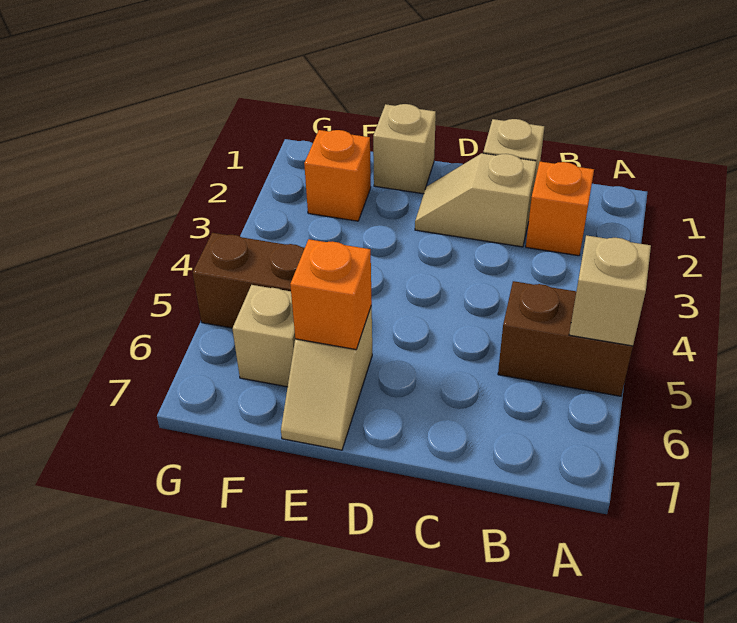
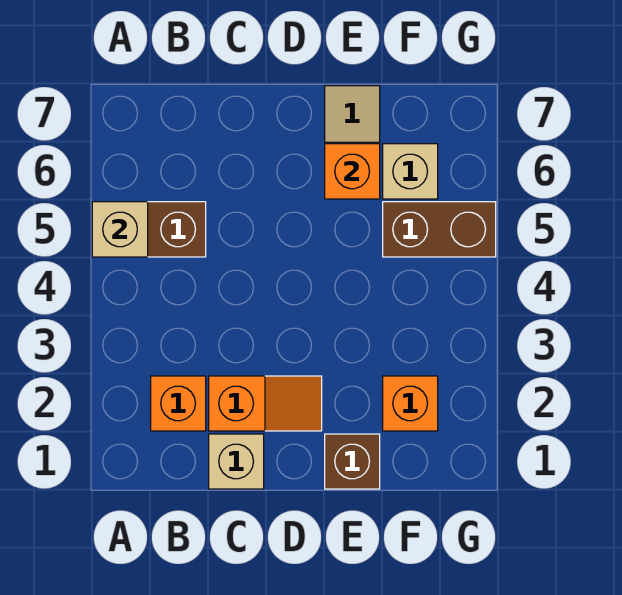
tan 1x2 slope [415,153,537,247] -> orange 1x2 slope [209,376,322,431]
tan 1x1 brick [373,104,436,194] -> brown 1x1 brick [325,434,380,489]

